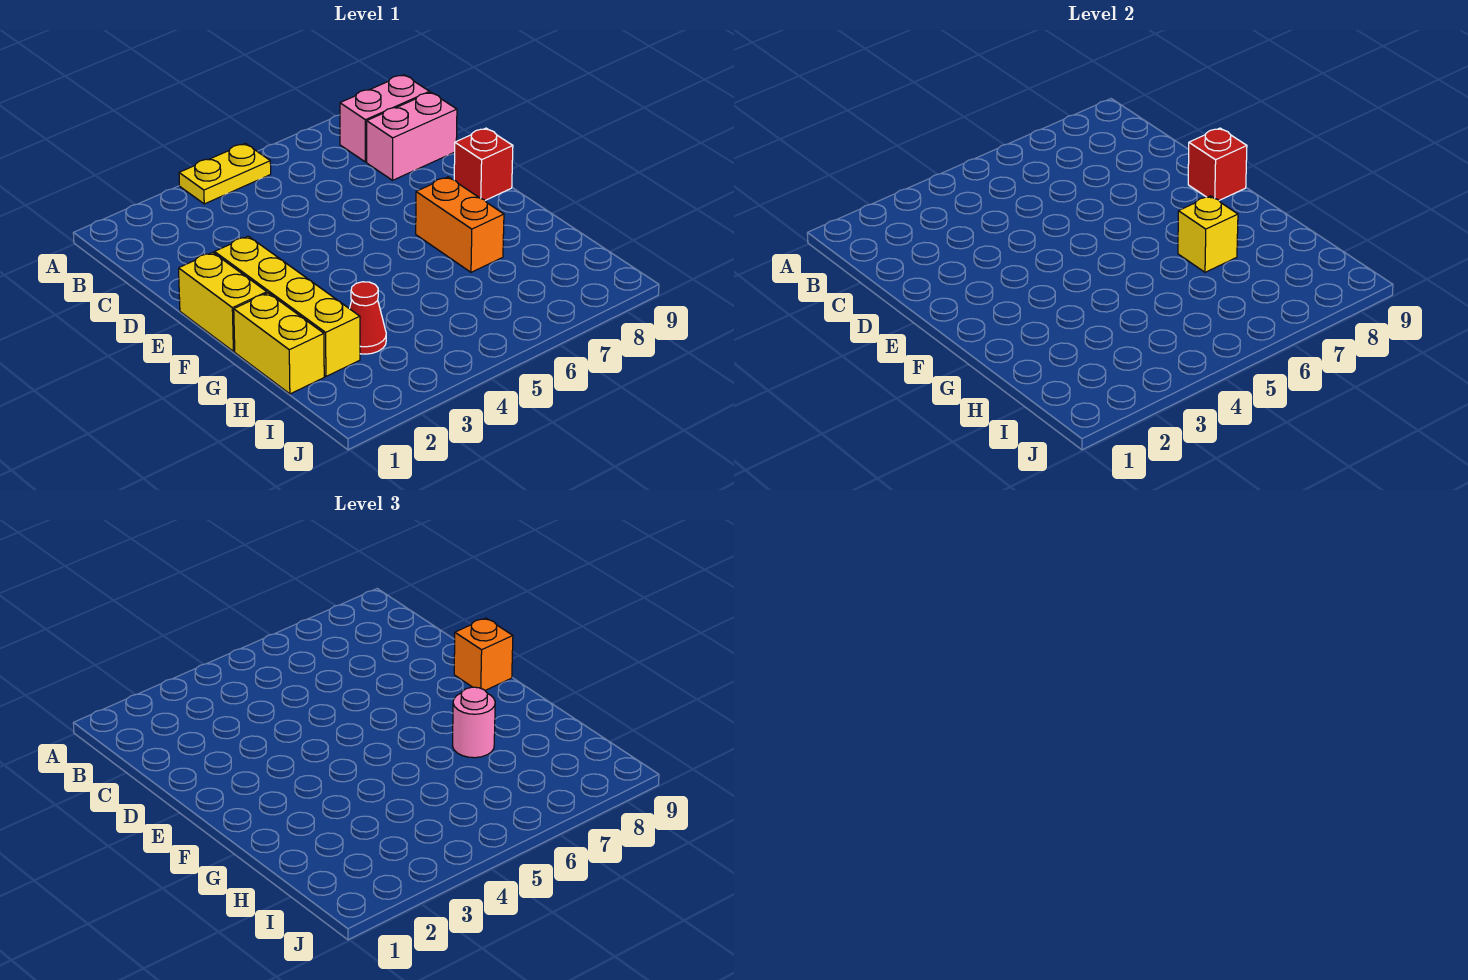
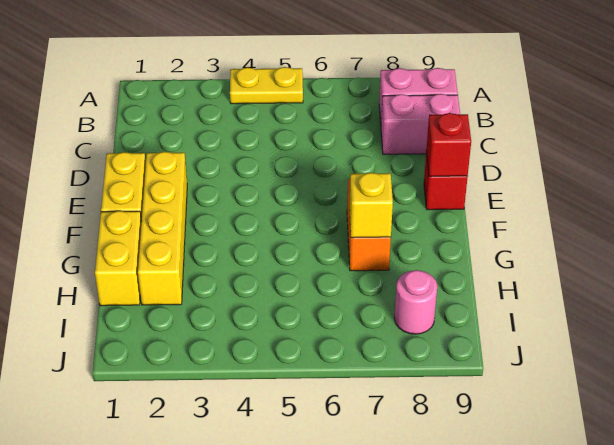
orange 1x1 brick [454,618,513,690] -> none
pink 1x1 round brick [453,687,495,758] -> pink 1x1 round brick moved to [394,270,438,334]
red 1x1 cone [350,282,386,354] -> none

